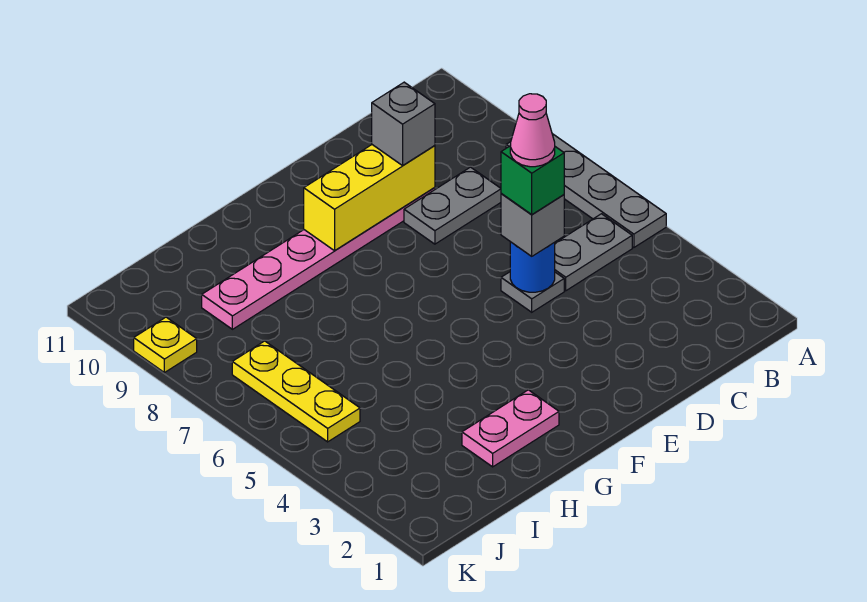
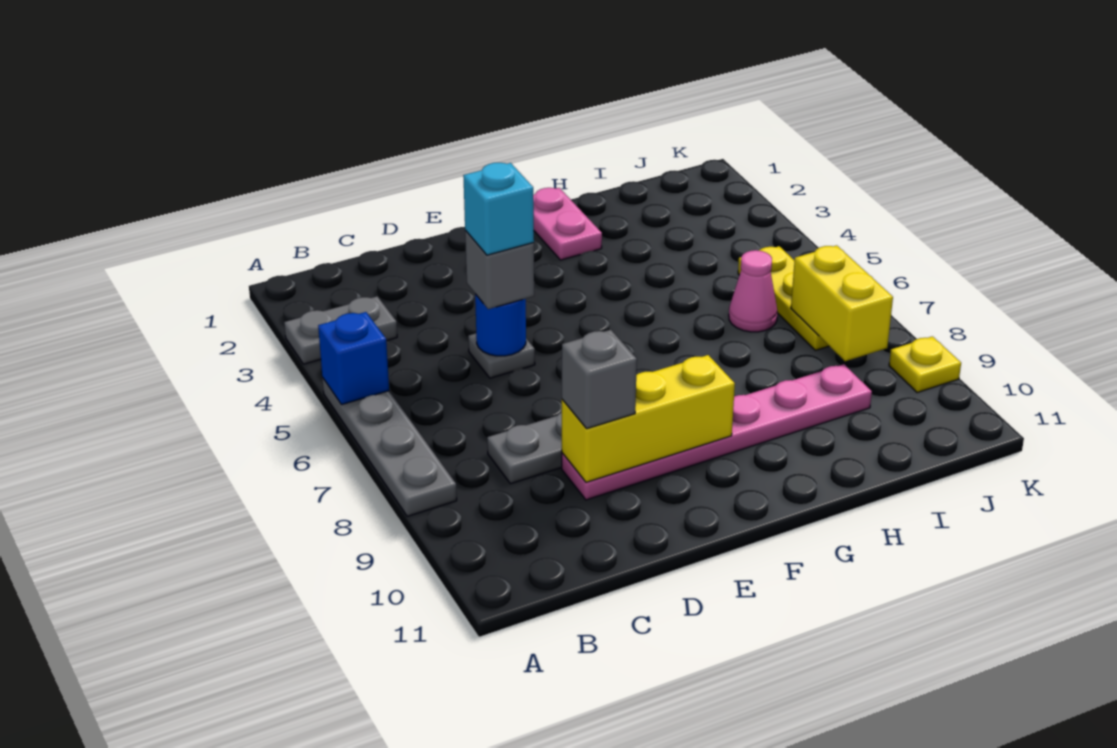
none -> blue 1x1 brick [318,312,389,405]
grey 1x2 plate [555,214,632,291] -> grey 1x2 plate moved to [284,296,397,364]
green 1x1 brick [501,146,564,215] -> cyan 1x1 brick [463,163,534,255]
pink 1x1 cone [510,94,555,167] -> pink 1x1 cone moved to [729,250,778,332]
pink 1x2 plate [462,390,559,467] -> pink 1x2 plate turned to [533,188,602,260]
none -> yellow 1x2 brick [791,245,893,361]

